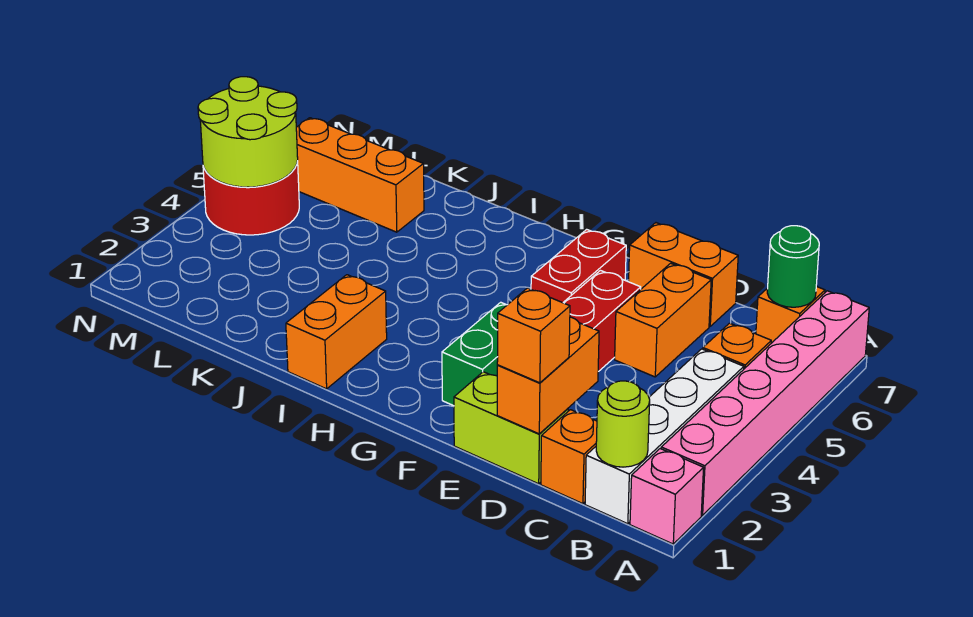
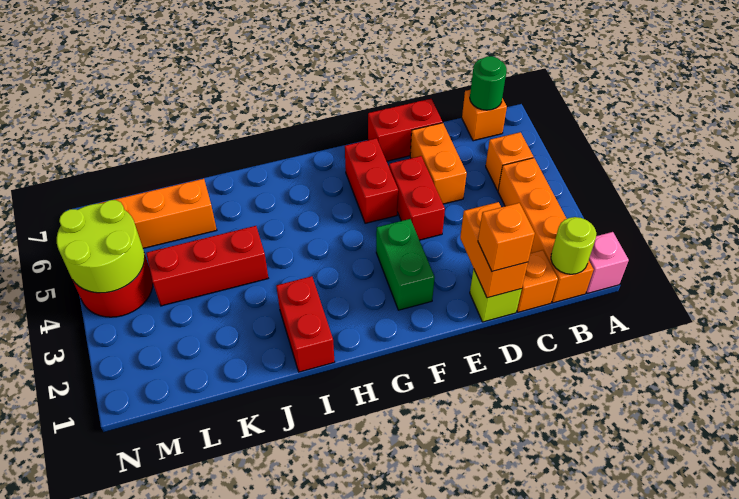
pink 1x6 brick [661,291,869,515] -> none
white 1x4 brick [585,349,744,524] -> orange 1x4 brick [498,158,594,303]
lime 1x2 brick [454,372,568,484] -> lime 1x1 brick [470,269,522,322]
orange 1x2 brick [629,223,738,326] -> red 1x2 brick [368,99,443,161]
orange 1x2 brick [286,275,387,389] -> red 1x2 brick [276,276,335,372]
none -> red 1x3 brick [146,226,268,306]

